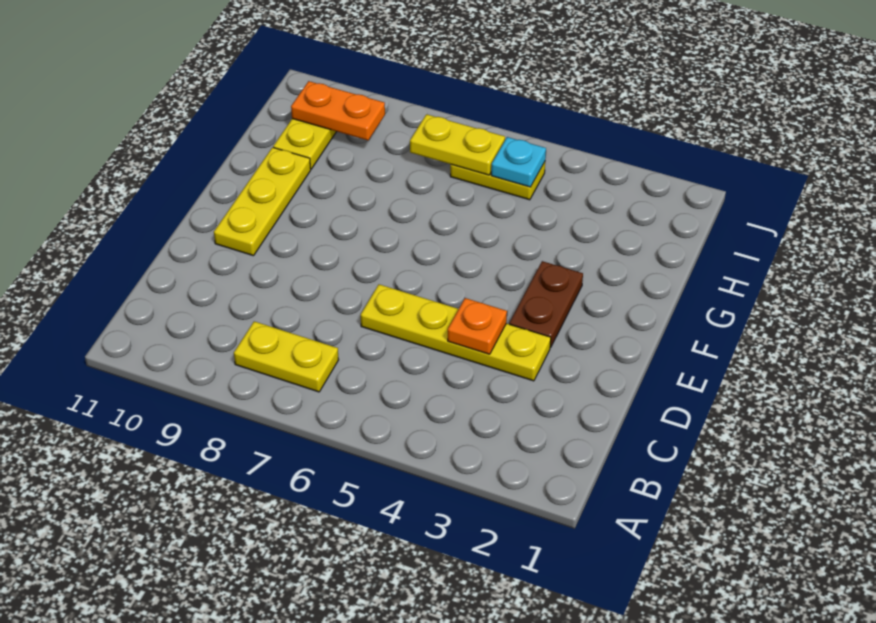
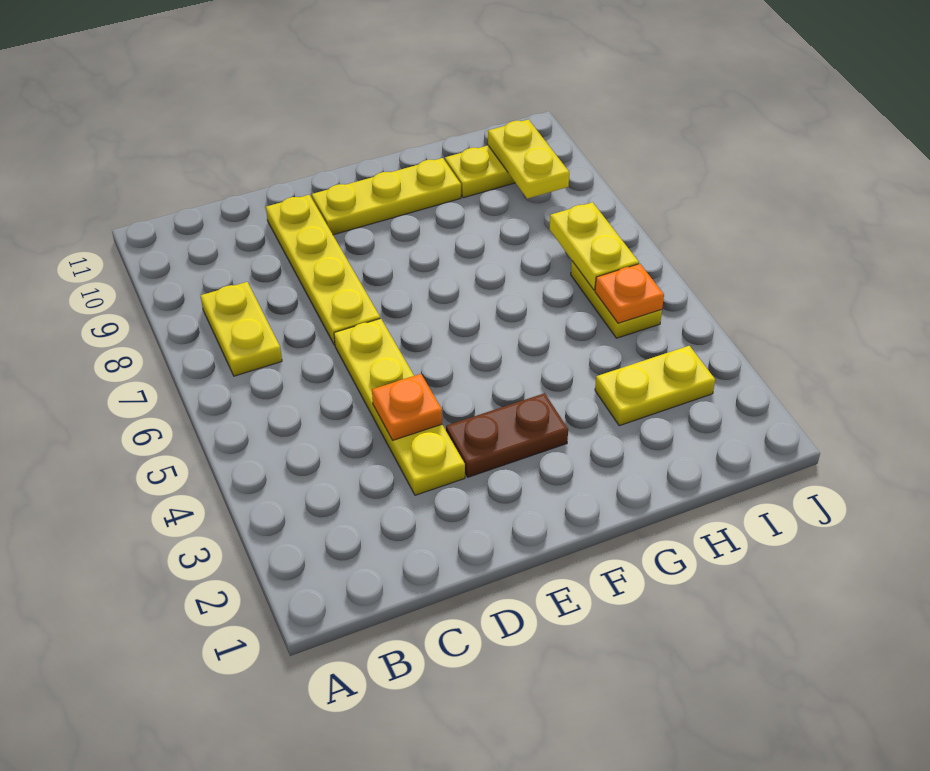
none -> yellow 1x4 plate [266,195,380,345]
none -> yellow 1x2 plate [595,346,715,426]
cyan 1x1 plate [491,137,546,187] -> orange 1x1 plate [595,264,664,323]
orange 1x2 plate [291,81,385,140] -> yellow 1x2 plate [488,119,569,199]

